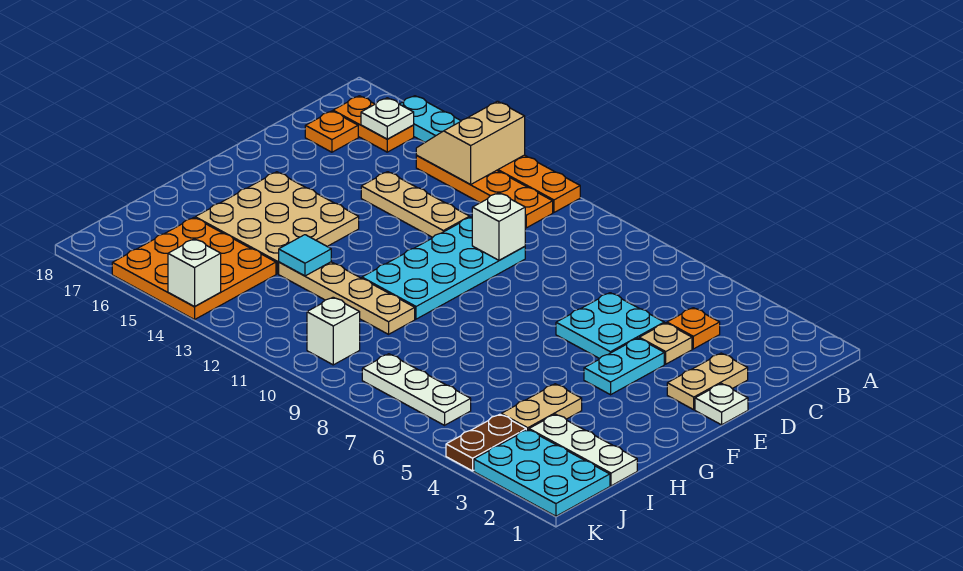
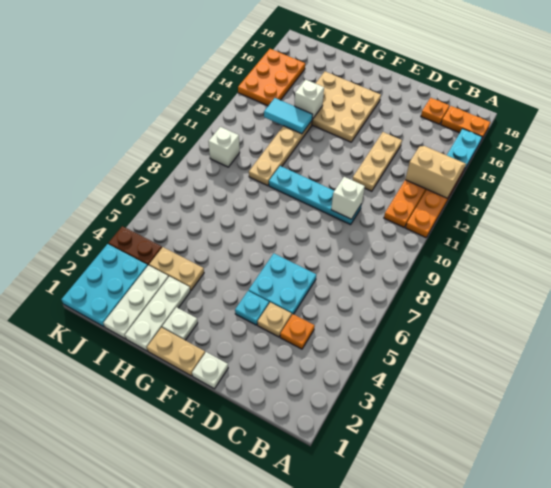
orange 1x2 plate [333,96,414,152] -> orange 1x2 plate turned to [441,106,490,140]
white 1x1 plate [361,98,414,139] -> white 1x1 plate moved to [162,307,198,340]
tan 1x2 plate [667,353,748,410] -> tan 1x2 plate moved to [147,328,205,376]
cyan 2x4 plate [362,217,525,319] -> cyan 1x4 plate [269,166,362,225]
cyan 1x2 plate [584,338,664,395] -> cyan 1x1 plate [235,291,269,325]
cyan 1x1 tile [279,235,331,276] -> cyan 1x2 tile [264,98,313,134]
orange 3x3 plate [112,218,276,320] -> orange 2x3 plate [238,49,305,106]
white 1x3 plate [362,354,471,425] -> white 1x3 plate moved to [125,276,190,351]
white 1x1 brick [168,239,221,306] -> white 1x1 brick moved to [294,79,324,119]

